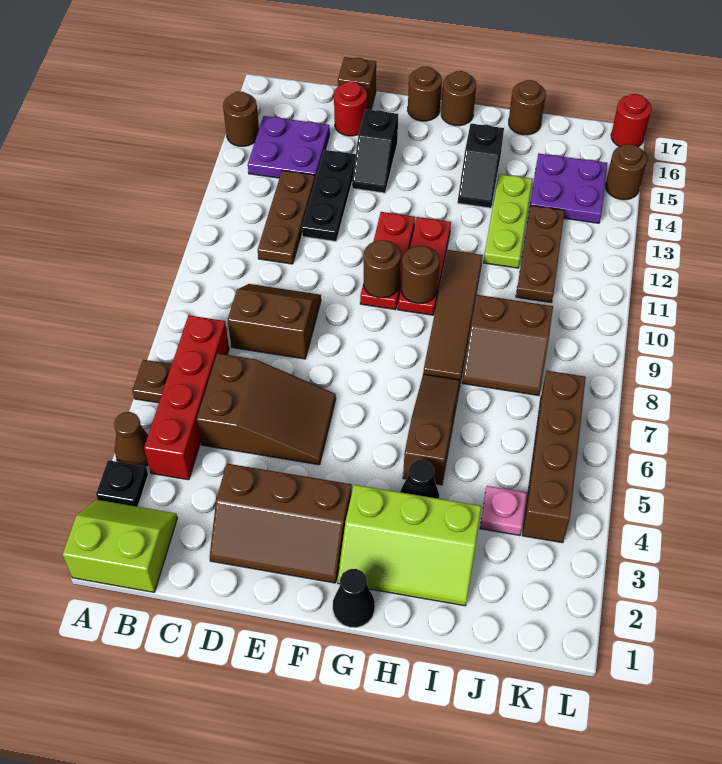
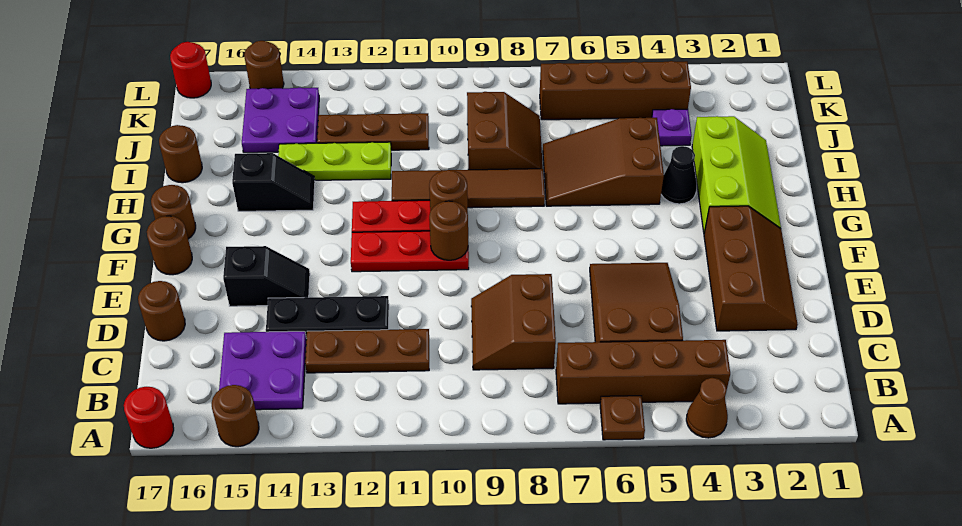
lime 2x2 slope [63,500,177,592] -> none
black 1x1 plate [96,460,148,507] -> none
red 1x4 brick [144,315,229,480] -> brown 1x4 brick [556,340,730,404]
red 1x1 round brick [334,81,367,136] -> red 1x1 round brick moved to [124,387,174,448]
brown 1x1 brick [338,57,376,110] -> brown 1x1 round brick [138,281,185,341]
black 1x1 cone [333,569,375,628] -> none
brown 1x3 slope [403,374,461,485] -> brown 2x3 slope [543,118,664,206]
pink 1x1 plate [480,486,527,535] -> purple 1x1 plate [652,109,692,146]

